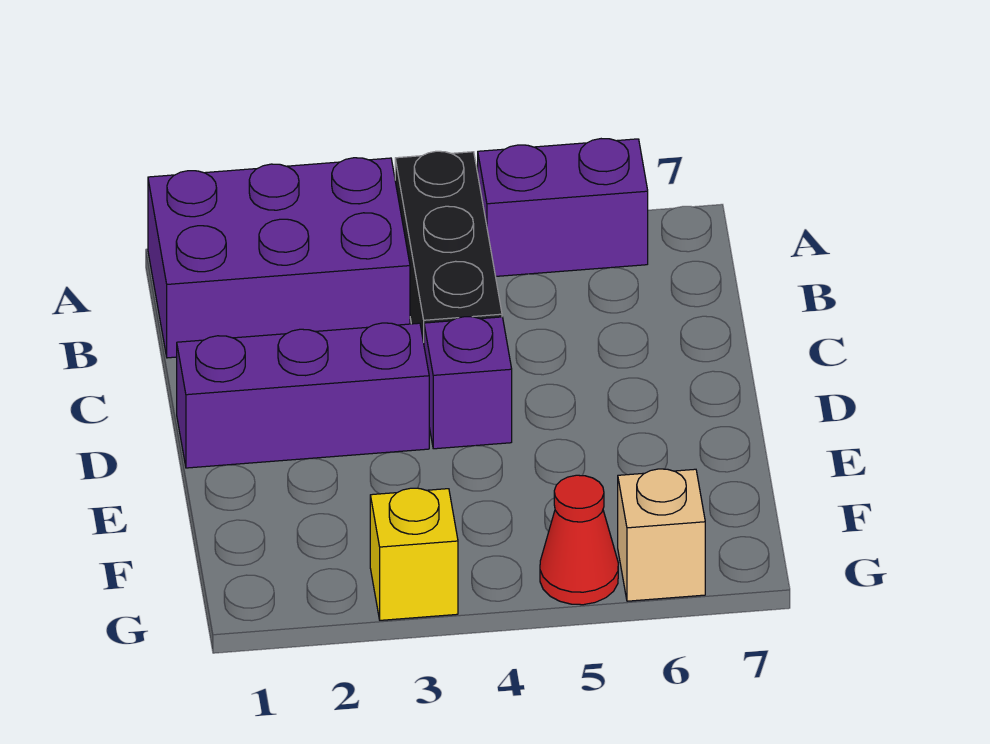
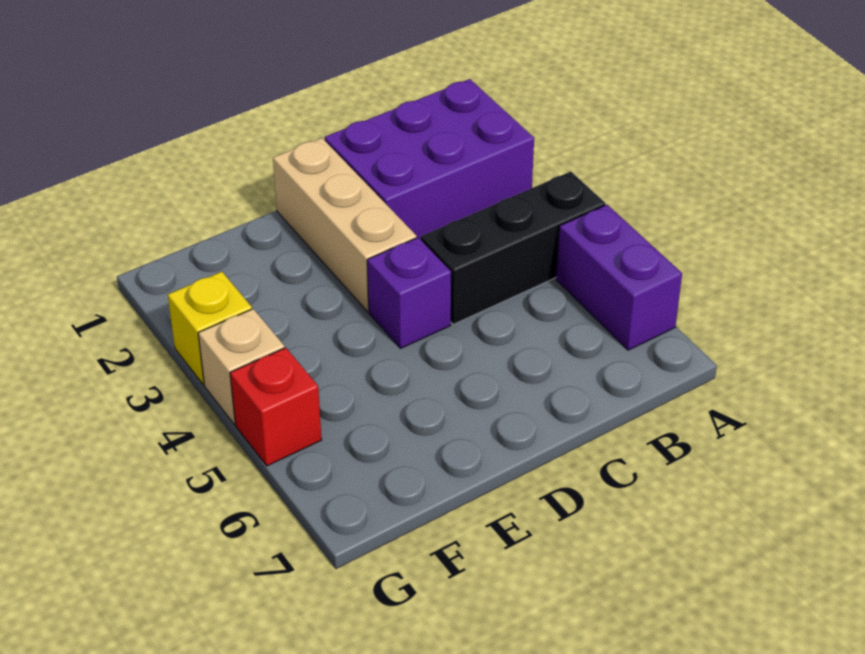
purple 2x3 brick [148,158,410,358] -> purple 2x3 brick turned to [324,79,534,240]
purple 1x3 brick [177,323,429,468] -> tan 1x3 brick [273,138,417,312]
red 1x1 cone [540,475,618,605] -> red 1x1 brick [230,348,322,466]
tan 1x1 brick [618,469,705,601] -> tan 1x1 brick moved to [198,309,284,425]

